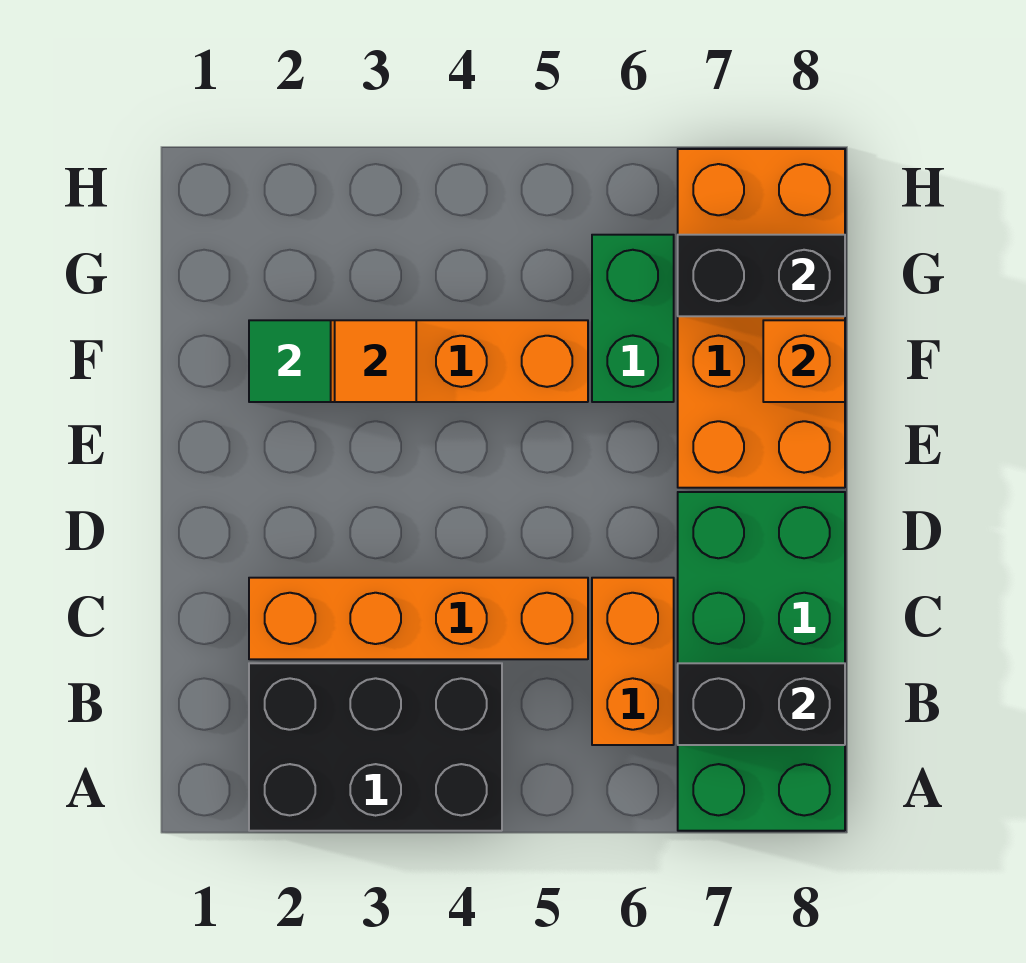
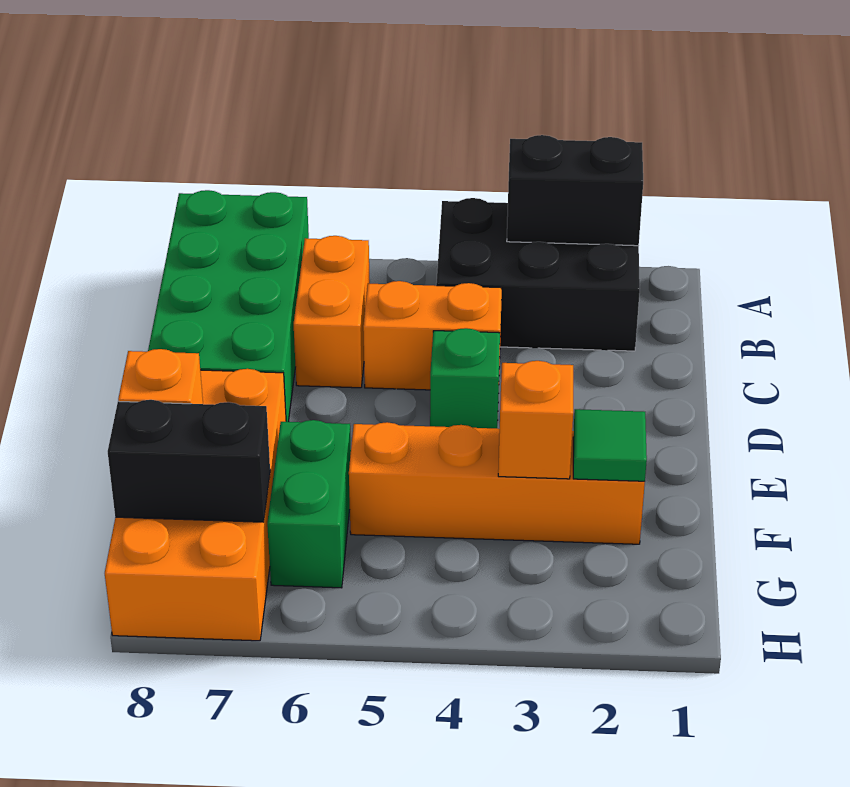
black 1x2 brick [678,663,845,745] -> black 1x2 brick moved to [507,135,643,246]
orange 1x4 brick [249,578,588,659] -> orange 1x2 brick [363,281,502,390]
none -> green 1x1 brick [430,328,500,428]
orange 1x1 tile [335,320,416,402] -> orange 1x1 brick [498,361,573,479]

